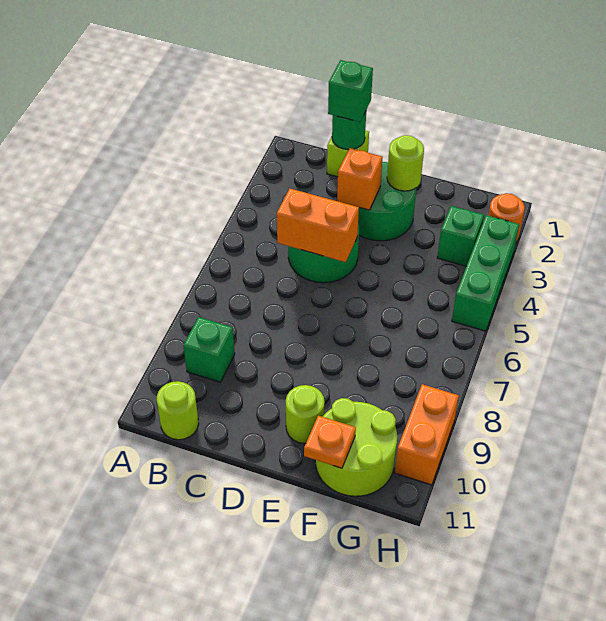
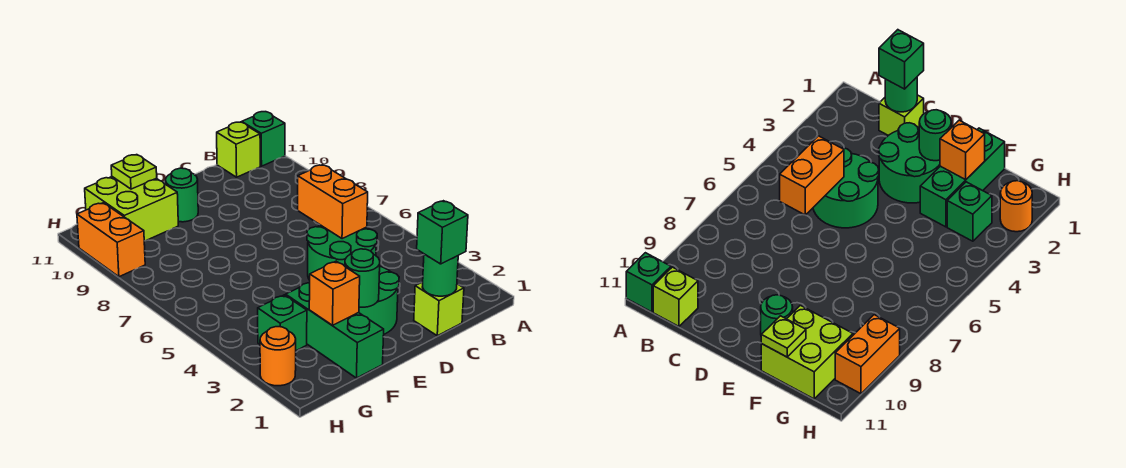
green 1x1 brick [183,317,235,382] -> green 1x1 brick moved to [242,112,285,166]
lime 1x1 round brick [157,381,199,440] -> lime 1x1 brick [217,122,260,177]
orange 1x2 brick [277,189,359,262] -> orange 1x2 brick turned to [298,165,368,239]
orange 1x1 brick [337,148,383,210] -> orange 1x1 brick moved to [309,261,360,325]
lime 1x1 round brick [387,135,424,191] -> green 1x1 round brick [345,249,380,307]
lime 1x1 round brick [286,385,325,443] -> green 1x1 round brick [165,168,198,222]
lime 2x2 round brick [315,398,397,496] -> lime 2x2 brick [85,177,178,241]
orange 1x1 plate [304,416,356,468] -> lime 1x1 plate [111,155,157,189]
green 1x3 brick [452,215,519,331] -> green 1x3 brick moved to [286,283,384,378]

